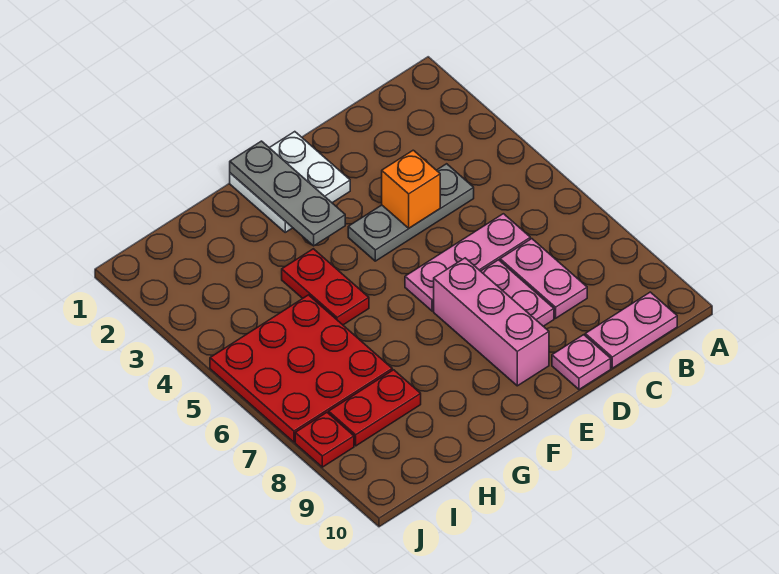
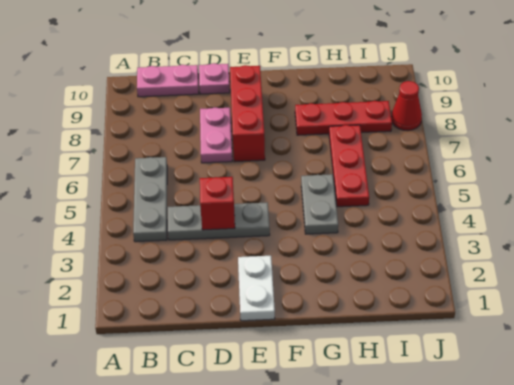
pink 1x3 plate [405,214,530,311] -> none
pink 1x2 plate [500,239,587,318] -> none
orange 1x1 brick [382,150,440,228] -> red 1x1 brick [200,177,235,230]
white 2x2 plate [230,132,350,232] -> white 1x2 plate [238,256,275,321]
pink 1x3 brick [434,258,549,386] -> red 1x3 brick [230,65,265,162]
grey 1x3 plate [230,141,345,246] -> grey 1x3 plate moved to [133,157,167,242]
red 1x2 plate [282,249,369,325] -> grey 1x2 plate [301,174,338,234]
red 3x3 plate [210,295,392,442] -> red 1x3 plate [329,125,369,207]
red 1x2 plate [329,370,421,446] -> red 1x3 plate [295,101,392,135]
red 1x1 plate [295,413,354,467] -> red 1x1 cone [391,81,422,131]

